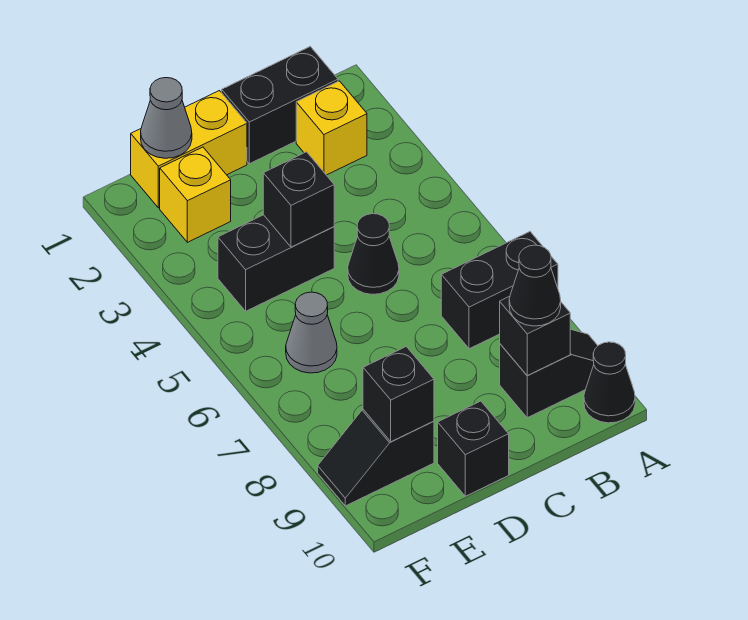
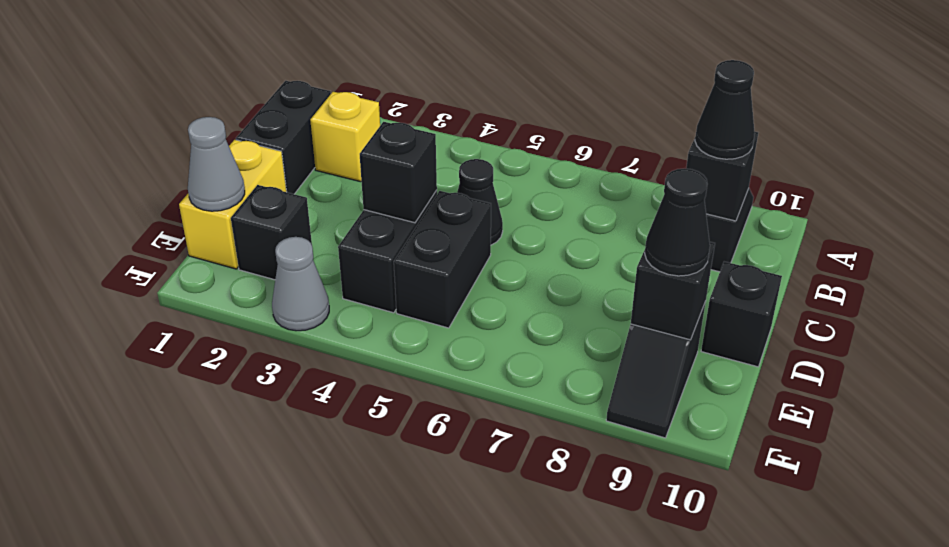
black 1x2 brick [441,232,558,349] -> black 1x2 brick moved to [394,191,491,328]
black 1x1 cone [584,342,635,423] -> black 1x1 cone moved to [645,168,710,276]
yellow 1x1 brick [160,147,231,242] -> black 1x1 brick [231,185,312,280]
grey 1x1 cone [286,292,337,373] -> grey 1x1 cone moved to [272,237,329,331]

